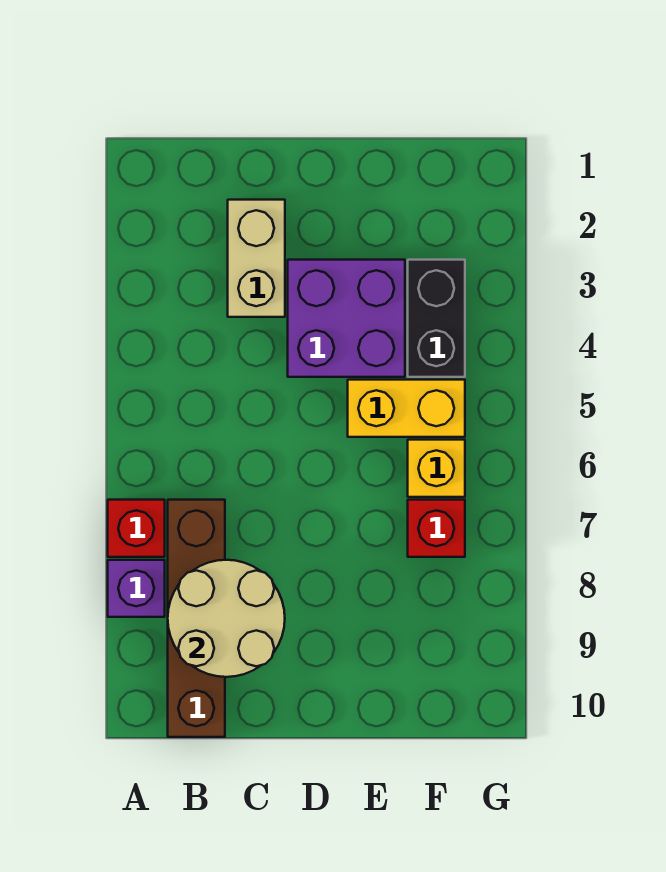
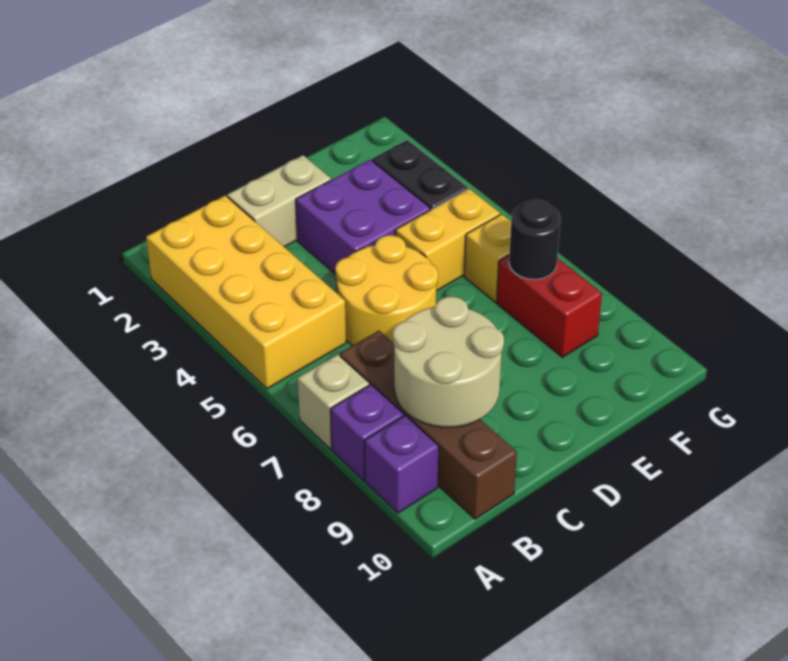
none -> yellow 2x4 brick [146,195,346,389]
red 1x1 brick [108,500,165,557] -> tan 1x1 brick [298,354,369,449]
none -> purple 1x1 brick [365,416,439,513]
tan 1x2 brick [228,200,285,317] -> tan 1x2 brick turned to [227,155,331,247]
none -> yellow 2x2 round brick [335,235,438,346]
red 1x1 brick [408,500,465,557] -> red 1x2 brick [497,255,602,357]
none -> black 1x1 round brick [509,200,561,279]

